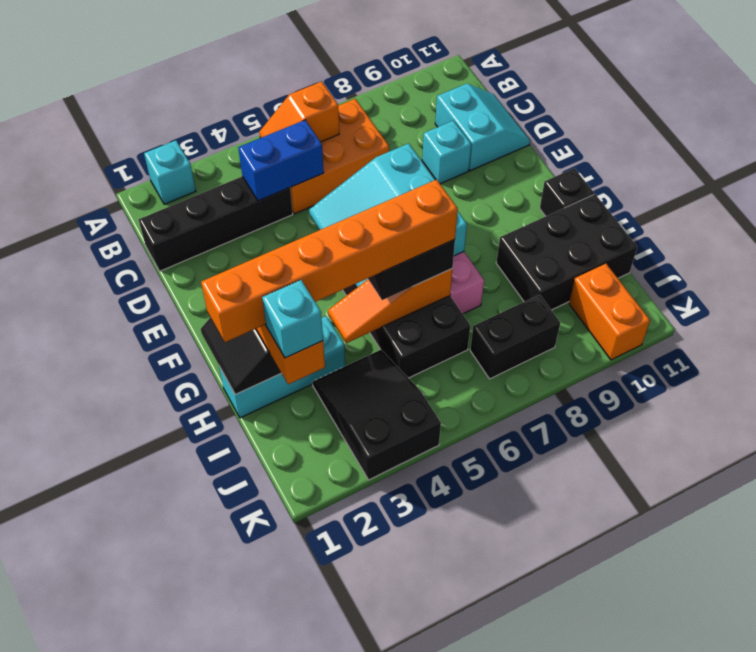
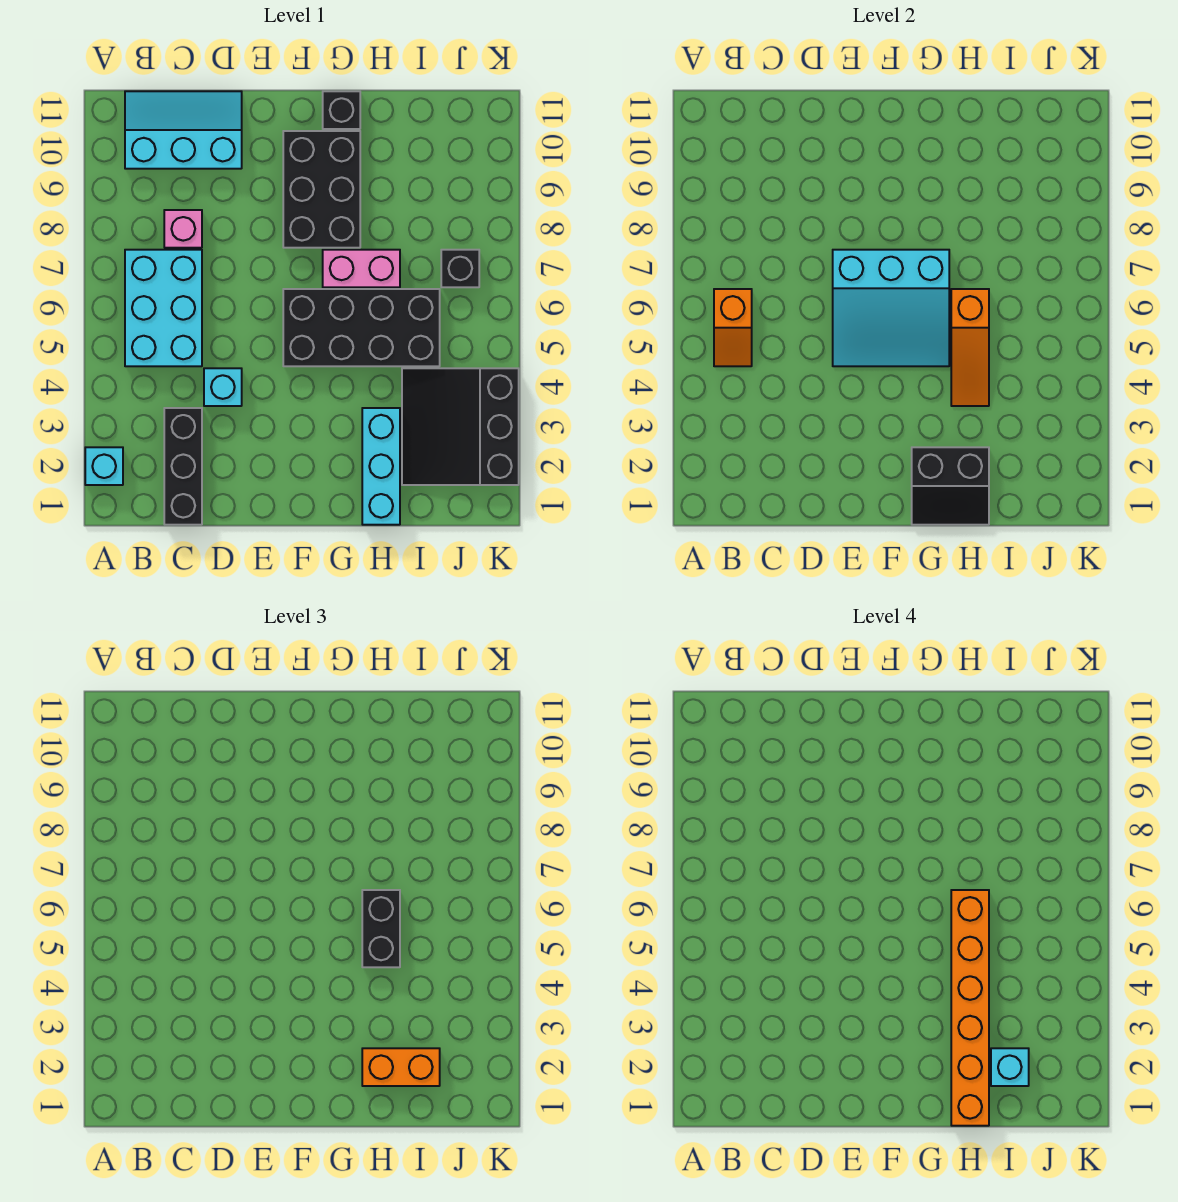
orange 2x3 brick [290,99,389,214] -> cyan 2x3 brick [125,250,202,366]
black 1x4 brick [139,176,293,271] -> black 1x3 brick [164,408,202,525]
blue 1x2 brick [238,120,324,201] -> none
none -> pink 1x1 brick [164,210,202,248]
cyan 2x2 slope [435,84,530,171] -> cyan 2x3 slope [125,91,242,169]
cyan 1x1 brick [422,121,471,184] -> cyan 1x1 brick moved to [204,368,242,406]
black 2x3 brick [496,194,637,310] -> black 2x3 brick moved to [283,131,360,248]
black 2x3 slope [313,350,441,480] -> black 3x3 slope [402,368,519,485]
black 1x2 brick [470,295,560,379] -> black 1x1 brick [441,250,479,287]
orange 1x2 brick [569,264,650,360] -> none

